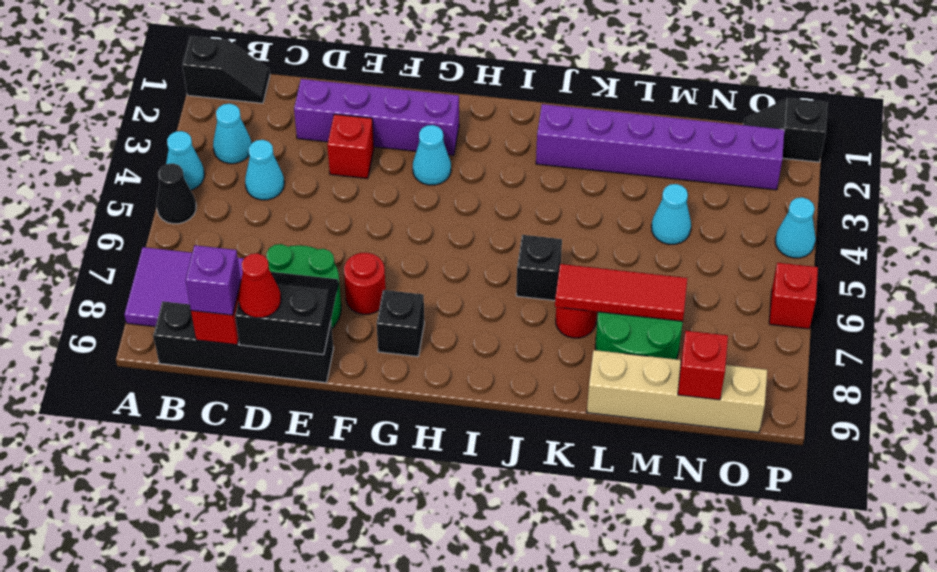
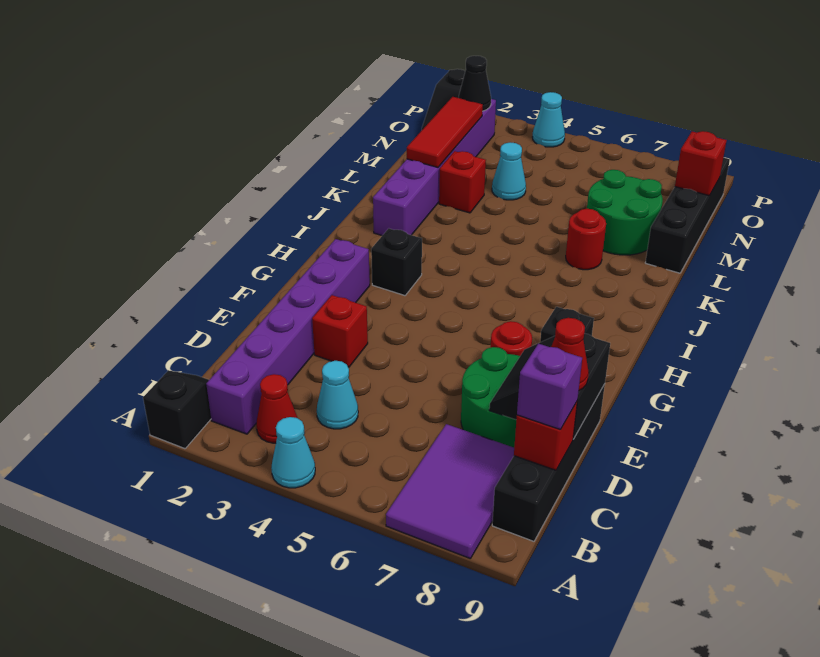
black 1x1 cone [156,163,196,224] -> black 1x1 cone moved to [459,56,491,111]
cyan 1x1 cone [213,104,251,164] -> red 1x1 cone [256,374,297,443]
purple 1x4 brick [294,79,459,155] -> purple 1x6 brick [206,239,370,434]
cyan 1x1 cone [413,125,451,185] -> none
black 1x1 brick [516,235,562,301] -> black 1x1 brick moved to [371,228,422,296]
red 1x3 tile [555,264,687,321] -> red 1x3 tile moved to [407,97,483,167]
tan 1x4 brick [587,350,767,433] -> black 1x4 brick [645,158,730,273]
red 1x1 brick [769,263,818,329] -> red 1x1 brick moved to [439,151,486,213]

